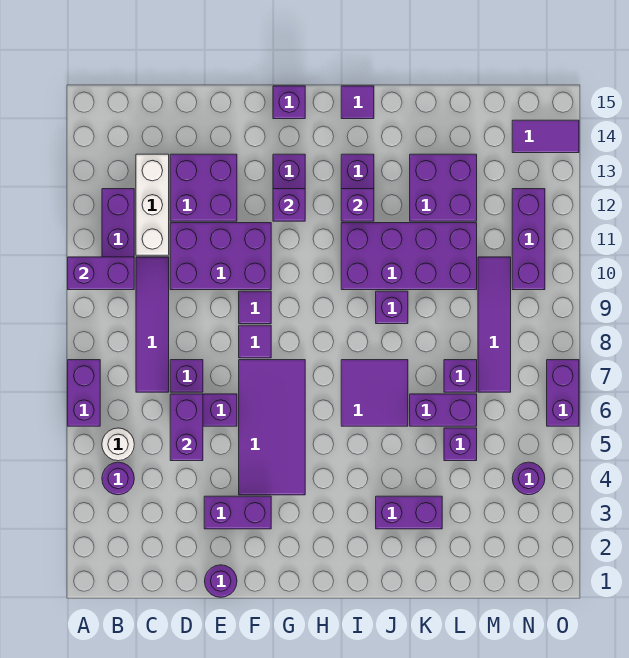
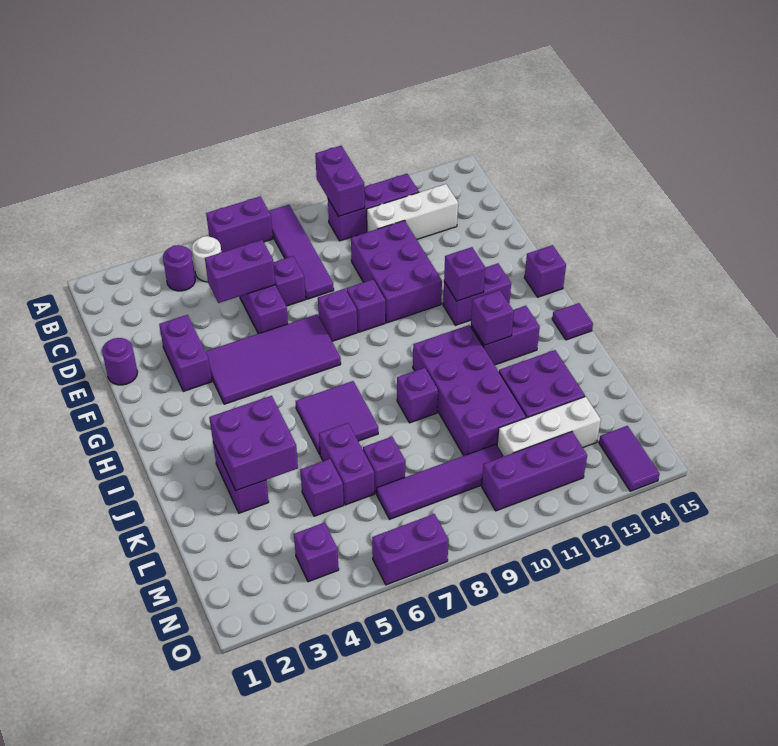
purple 1x4 tile [136,257,169,392] -> purple 1x4 tile turned to [269,205,334,299]
purple 2x2 brick [170,154,237,221] -> purple 2x2 brick moved to [209,396,298,491]
purple 1x1 tile [239,325,271,358] -> purple 1x1 brick [318,289,357,341]
purple 1x1 tile [239,291,271,324] -> purple 1x1 brick [347,279,386,332]
none -> white 1x3 brick [497,397,601,457]
purple 1x1 round brick [512,462,545,495] -> purple 1x1 brick [294,523,339,582]

